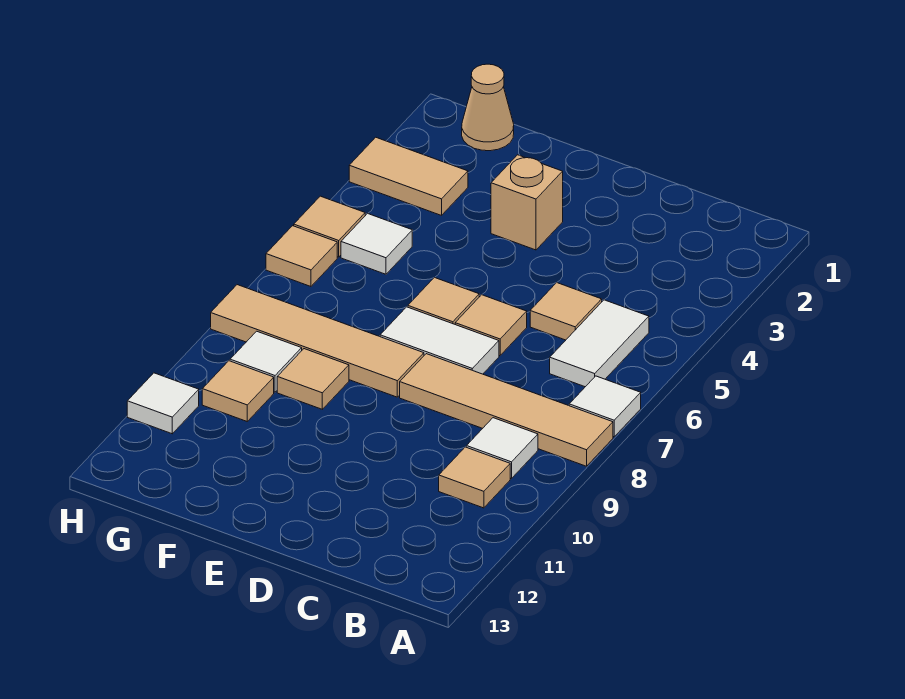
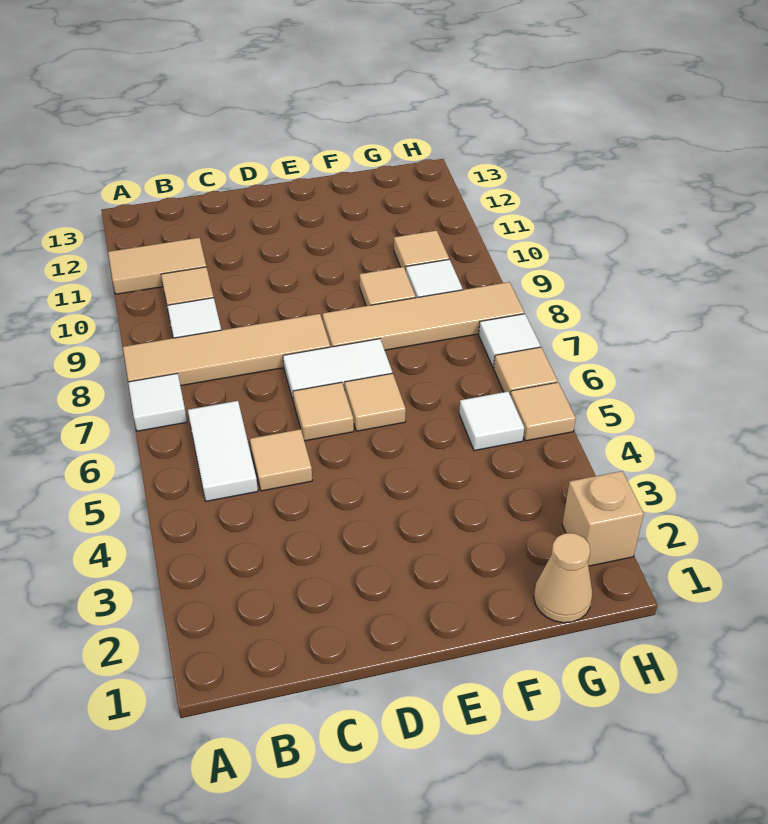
tan 1x1 brick [491,155,563,250] -> tan 1x1 brick moved to [562,471,644,566]
tan 1x2 tile [349,137,468,215] -> tan 1x2 tile moved to [108,238,206,294]
white 1x1 tile [127,373,199,434] -> white 1x1 tile moved to [479,314,541,368]

